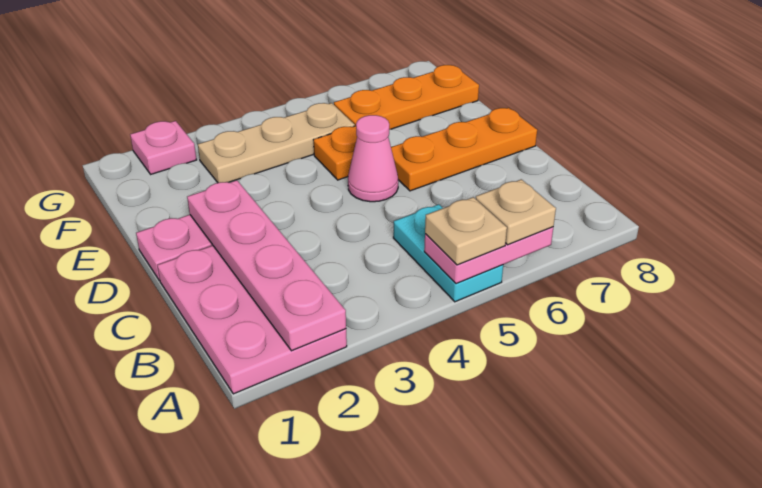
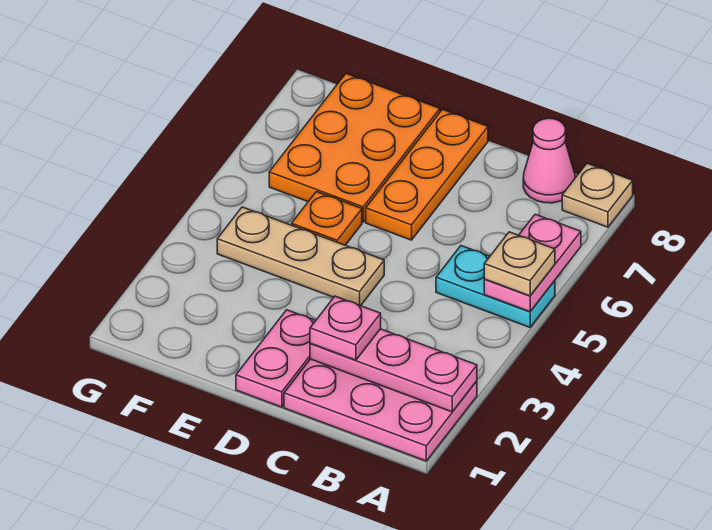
pink 1x4 plate [187,180,346,351] -> pink 1x3 plate [310,329,477,412]
tan 1x1 plate [476,179,556,245] -> tan 1x1 plate moved to [562,163,633,227]
pink 1x1 cone [348,115,398,202] -> pink 1x1 cone moved to [523,118,575,203]
tan 1x3 plate [198,103,355,183] -> tan 1x3 plate turned to [217,207,384,306]
orange 1x3 plate [334,65,479,130] -> orange 2x3 plate [269,74,440,222]
pink 1x1 plate [130,121,197,174] -> pink 1x1 plate moved to [310,296,381,360]

